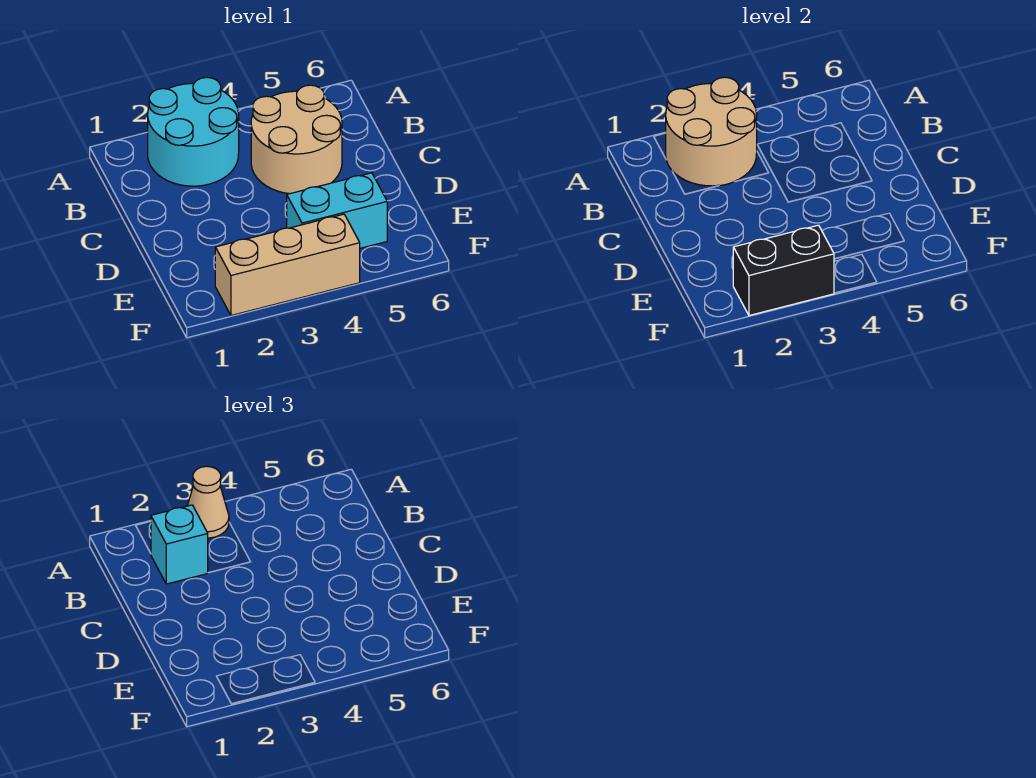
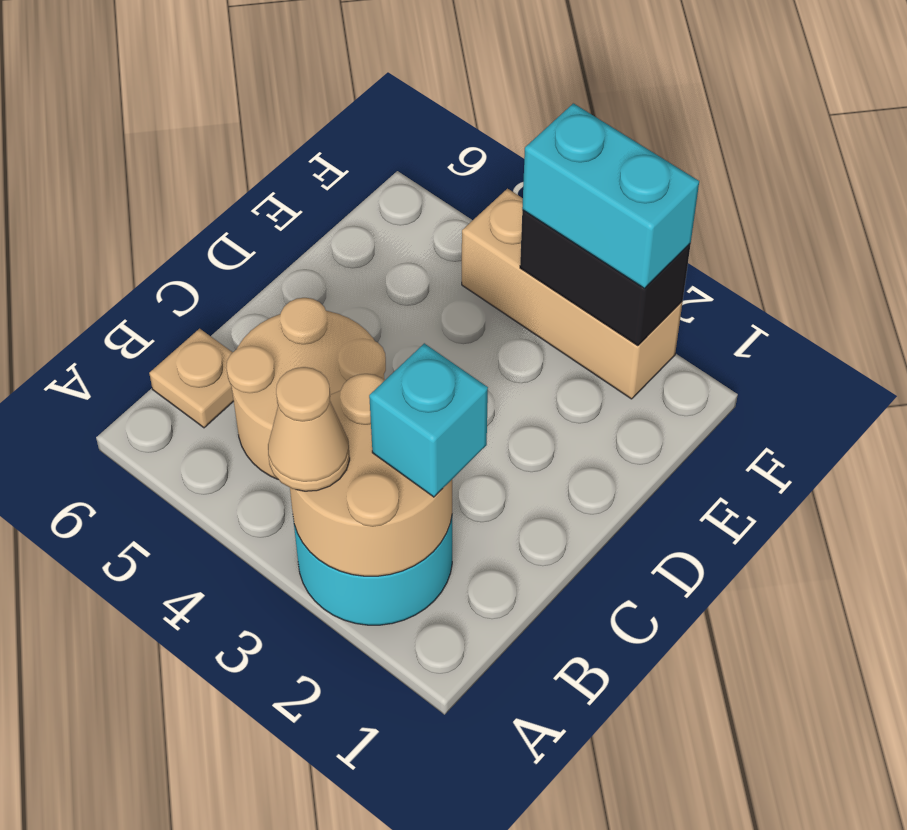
none -> tan 1x1 plate [149,329,234,428]
cyan 1x2 brick [287,173,387,248] -> cyan 1x2 brick moved to [522,103,699,288]

